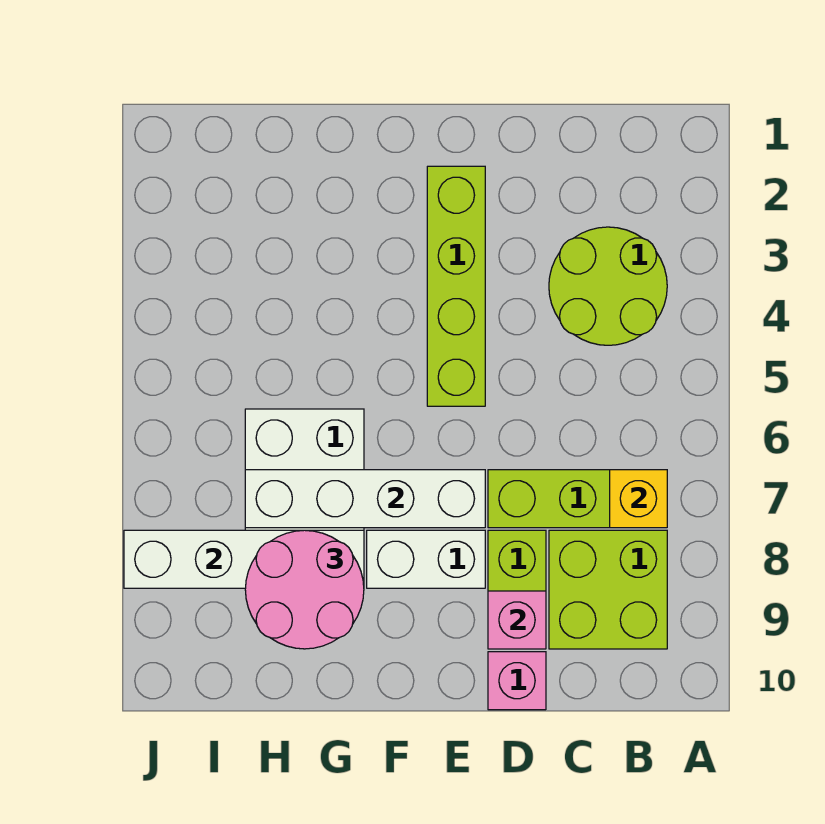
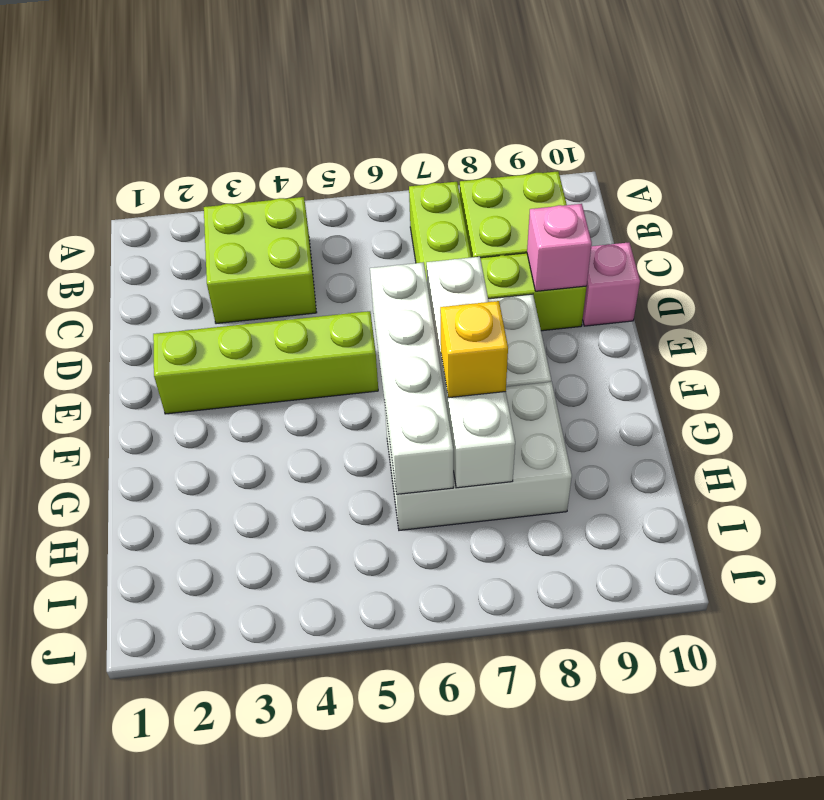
lime 2x2 round brick [549,227,667,345] -> lime 2x2 brick [204,197,317,324]
yellow 1x1 brick [610,470,667,528] -> yellow 1x1 brick moved to [440,301,508,398]
white 1x4 brick [124,530,364,588] -> white 1x4 brick moved to [370,262,453,494]
pink 2x2 round brick [245,530,364,649] -> none

